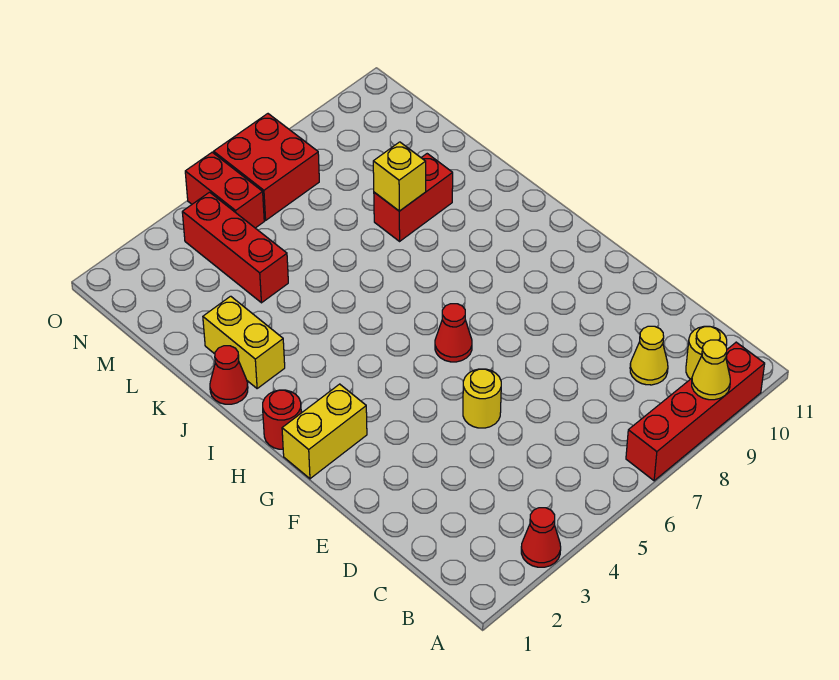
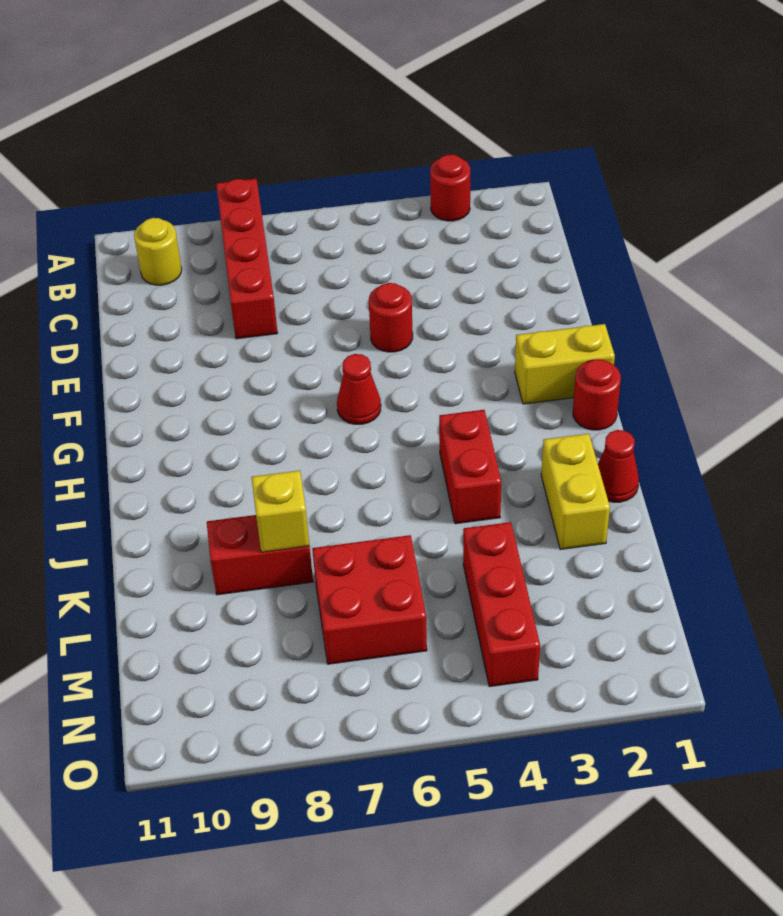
red 1x1 cone [521,508,561,567] -> red 1x1 round brick [430,154,470,221]
red 1x4 brick [626,342,765,481] -> red 1x4 brick turned to [216,179,277,339]
yellow 1x1 cone [692,340,730,400] -> none
yellow 1x1 cone [630,326,668,385] -> none
yellow 1x1 round brick [463,369,501,428] -> red 1x1 round brick [369,283,413,352]
red 1x2 brick [185,152,264,228] -> red 1x2 brick moved to [439,410,501,524]
red 2x2 brick [214,114,319,220] -> red 2x2 brick moved to [312,535,427,664]

